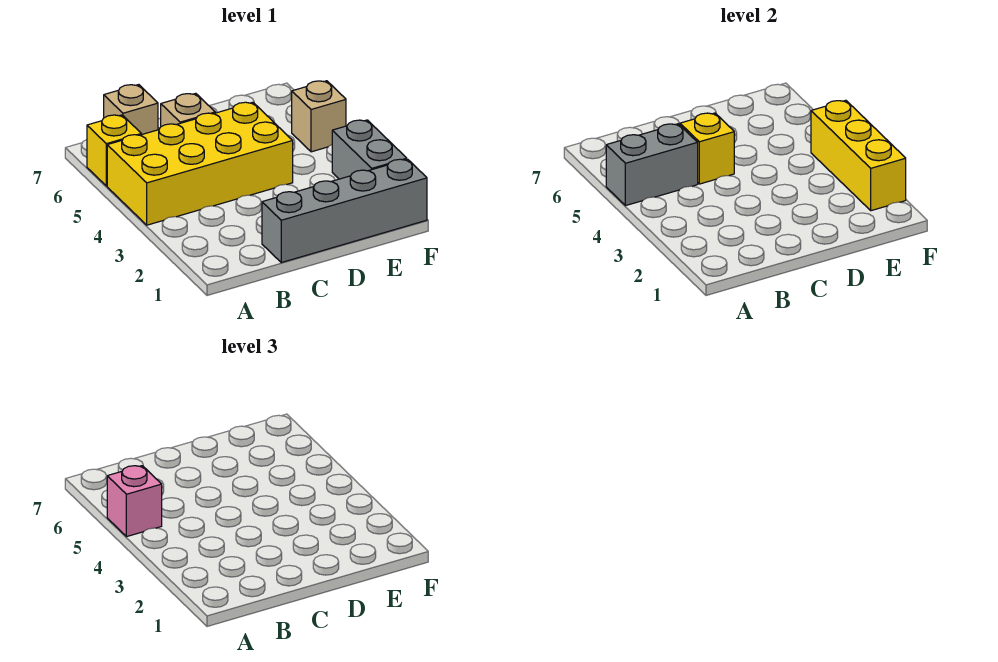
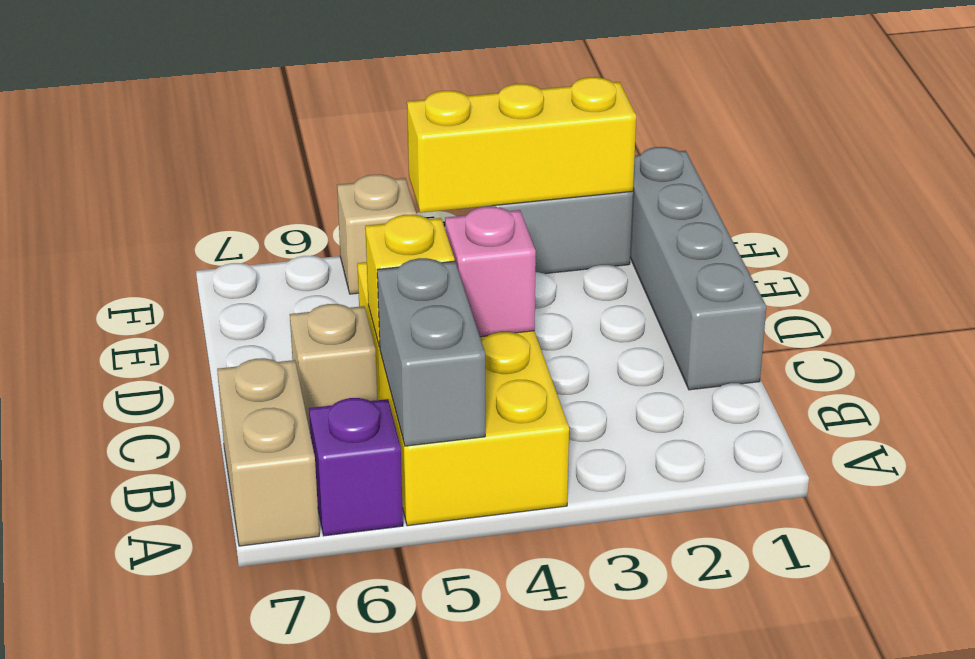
pink 1x1 brick [107,466,162,537] -> pink 1x1 brick moved to [445,207,536,337]
yellow 1x1 brick [87,115,141,186] -> purple 1x1 brick [309,398,403,536]
tan 1x1 brick [104,85,158,135] -> tan 1x2 brick [217,358,319,546]

